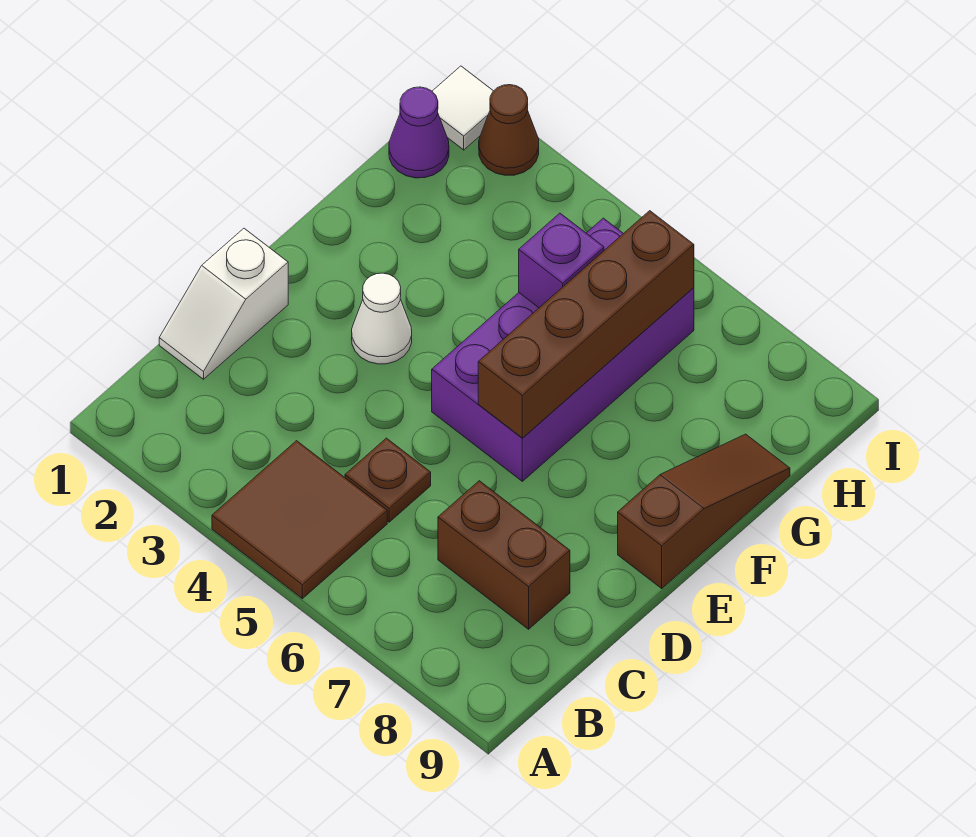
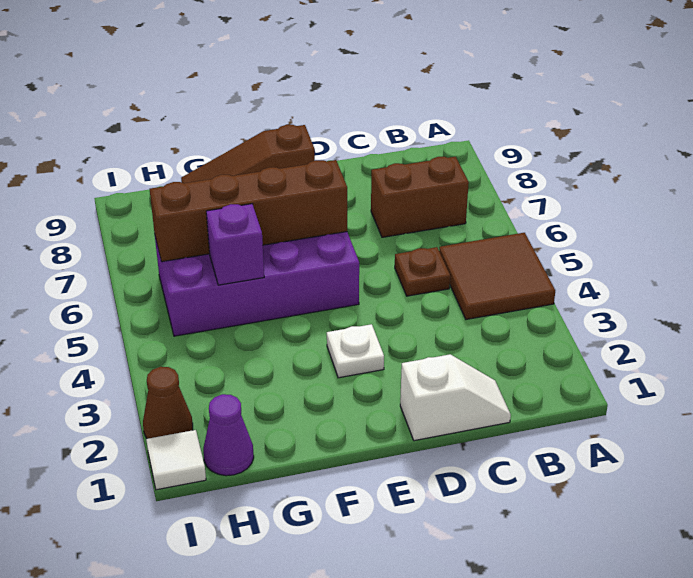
brown 1x2 brick [438,481,570,629] -> brown 1x2 brick turned to [371,157,469,237]
white 1x1 cone [352,273,412,364] -> white 1x1 plate [327,324,384,378]

